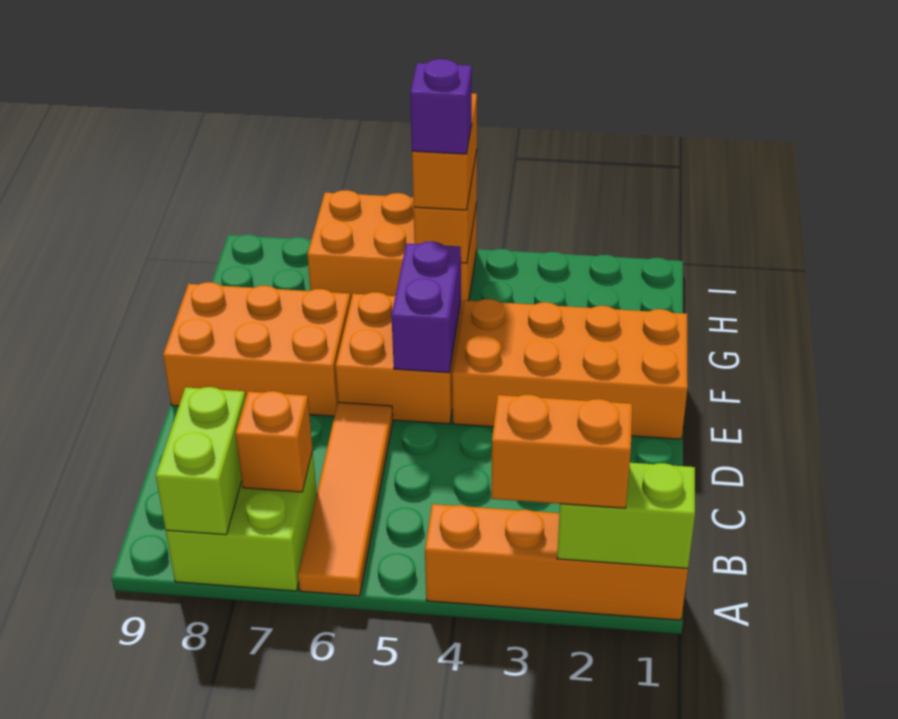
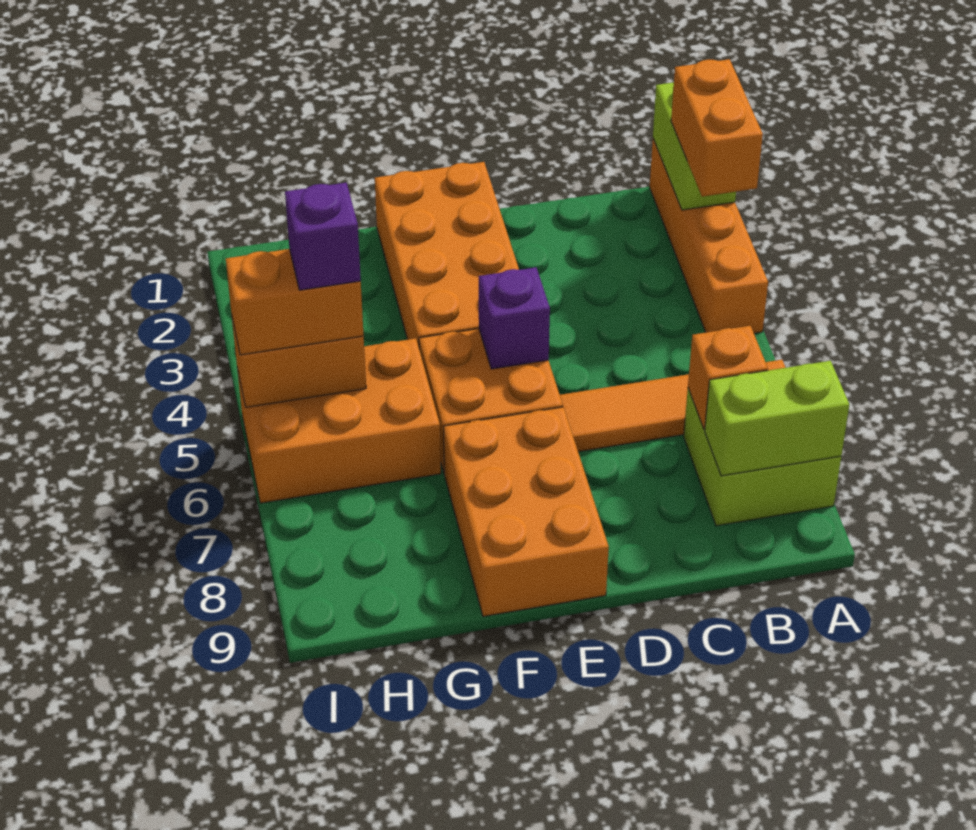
purple 1x2 brick [391,242,461,373] -> purple 1x1 brick [479,267,550,369]
orange 2x3 brick [307,190,477,313] -> orange 2x3 brick turned to [237,338,441,503]

